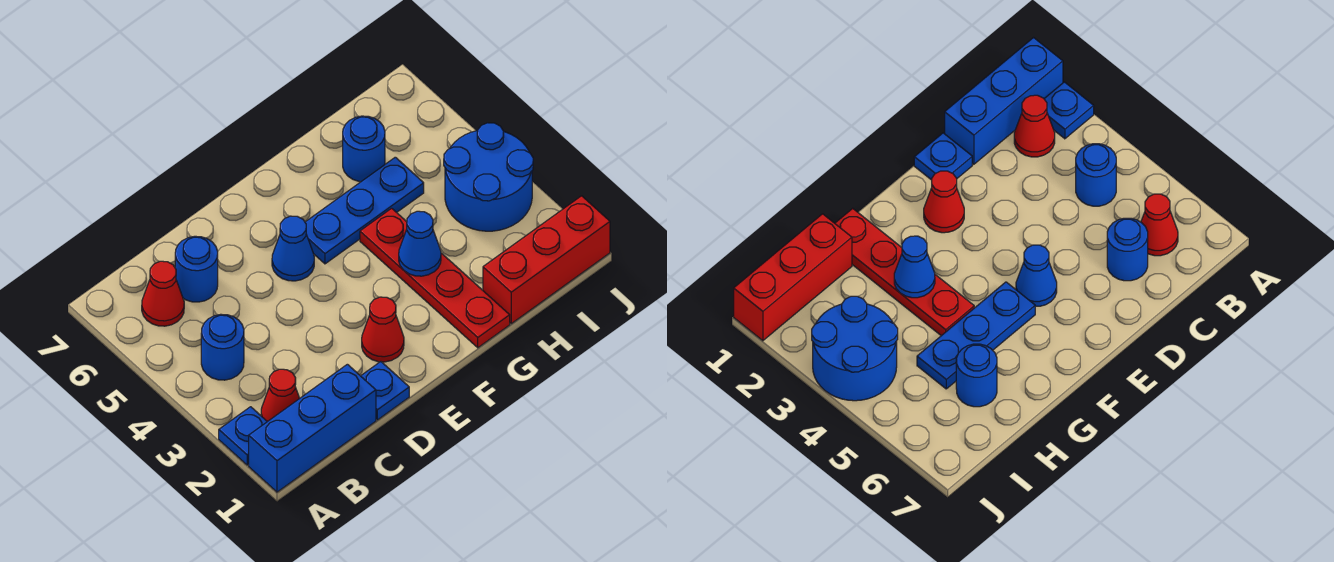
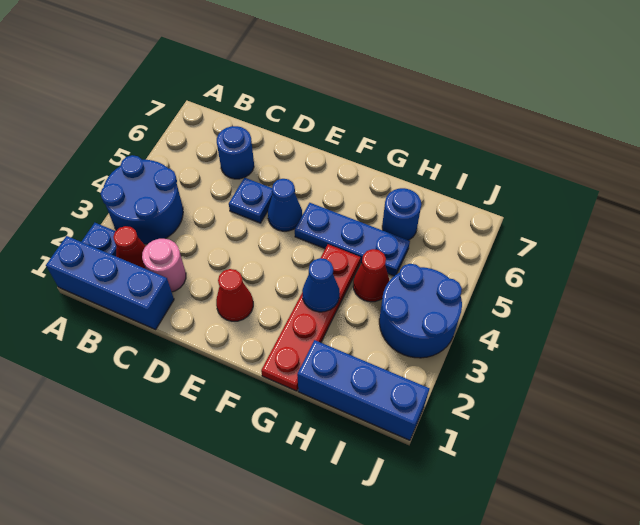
blue 1x1 round brick [201,314,244,380] -> blue 2x2 round brick [101,155,183,244]
red 1x1 cone [142,261,184,326] -> red 1x1 cone moved to [353,249,389,302]
none -> pink 1x1 round brick [142,239,186,292]
blue 1x1 plate [361,362,409,420] -> blue 1x1 plate moved to [229,178,273,223]
red 1x3 brick [483,196,610,324] -> blue 1x3 brick [297,340,430,440]

